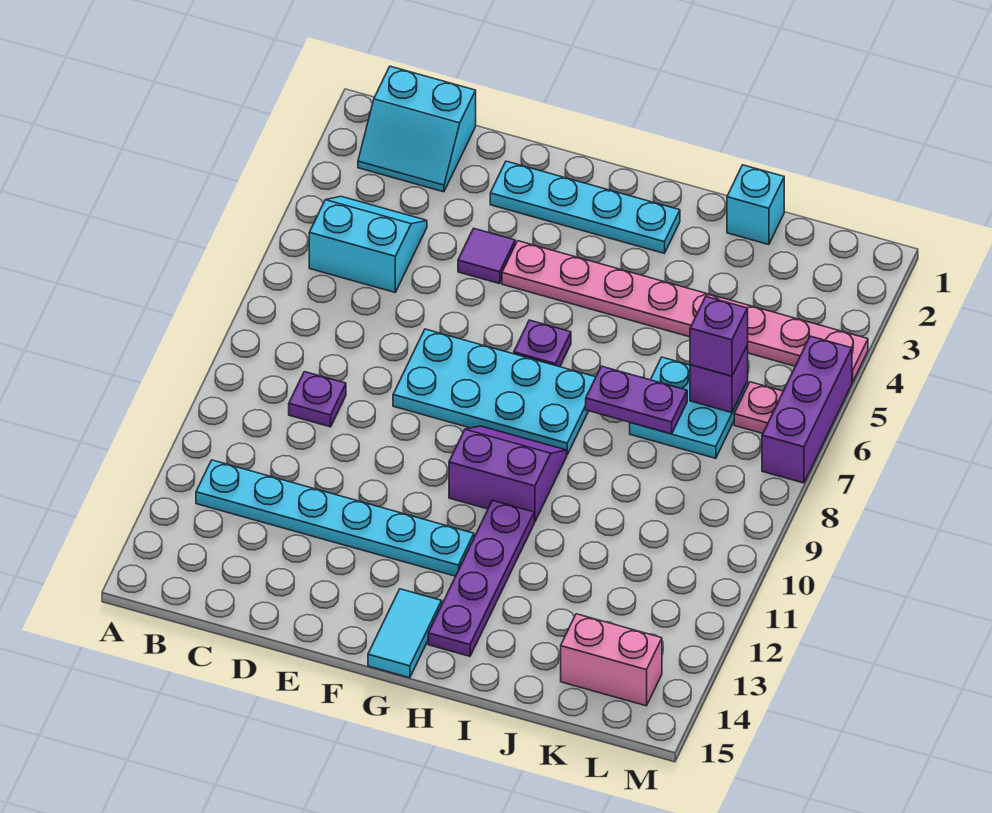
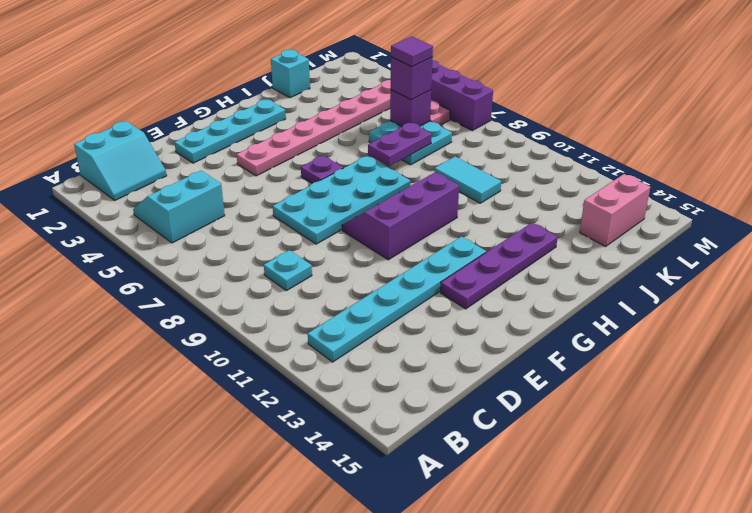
purple 1x1 plate [289,372,346,427] -> cyan 1x1 plate [264,250,312,291]
purple 1x1 tile [458,228,515,284] -> purple 1x1 tile moved to [391,36,433,67]
purple 2x2 slope [449,426,567,522] -> purple 2x3 slope [342,172,459,260]
cyan 1x2 tile [368,589,442,678] -> cyan 1x2 tile moved to [435,157,501,203]
purple 1x4 plate [428,500,534,656] -> purple 1x4 plate turned to [440,223,558,309]

